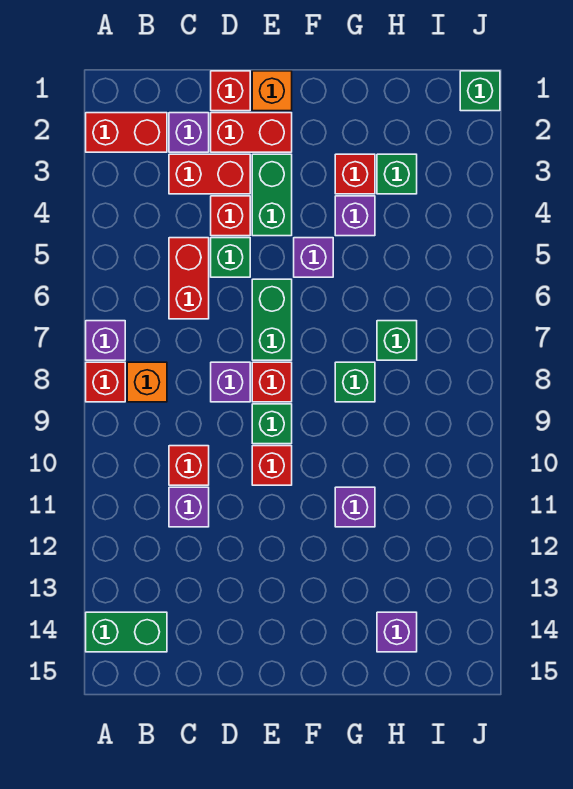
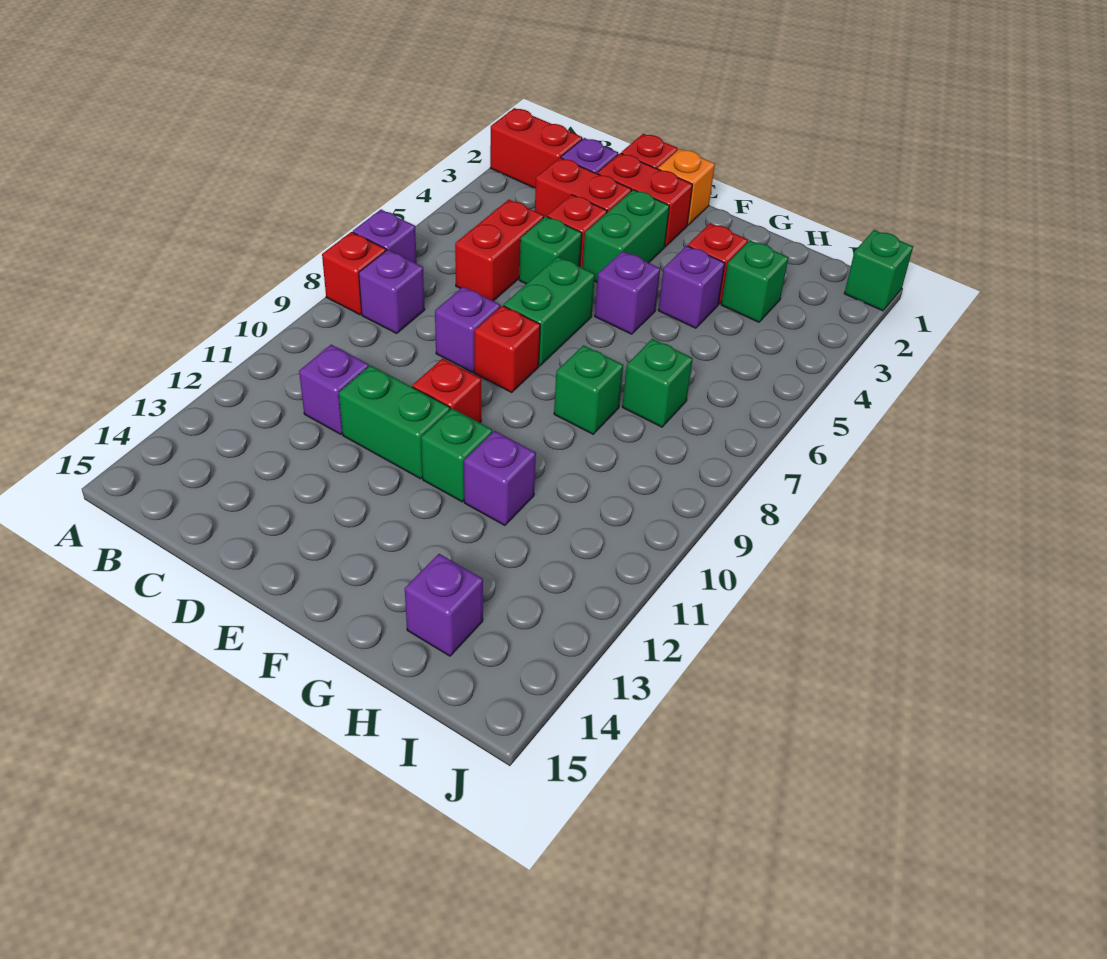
green 1x2 brick [86,612,167,652] -> green 1x2 brick moved to [339,365,450,479]
orange 1x1 brick [127,362,167,402] -> purple 1x1 brick [359,250,425,333]
red 1x1 brick [169,446,209,485] -> none
green 1x1 brick [252,404,292,444] -> green 1x1 brick moved to [421,408,492,502]

